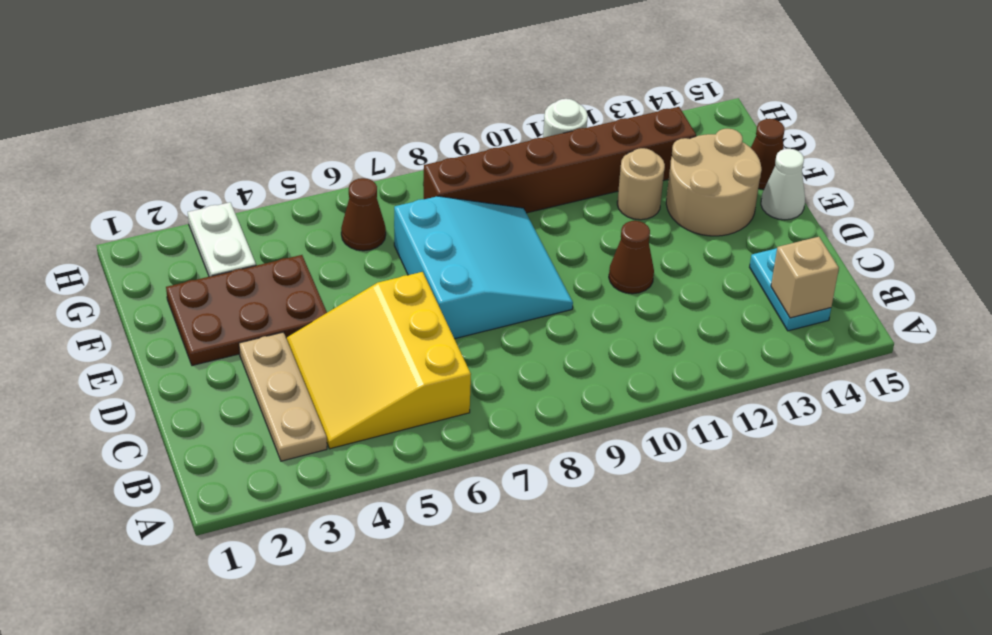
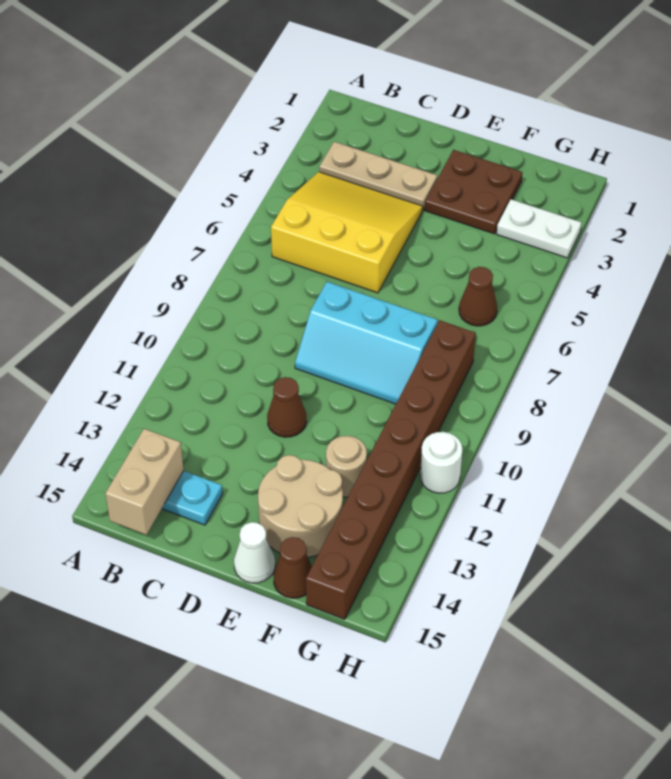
tan 1x1 brick [771,237,839,318] -> tan 1x2 brick [105,429,184,535]
cyan 3x3 slope [394,196,573,339] -> cyan 2x3 slope [295,282,438,404]
brown 2x3 plate [166,255,327,366] -> brown 2x2 plate [425,150,522,234]
brown 1x6 brick [424,107,696,213] -> brown 1x8 brick [306,320,476,619]

